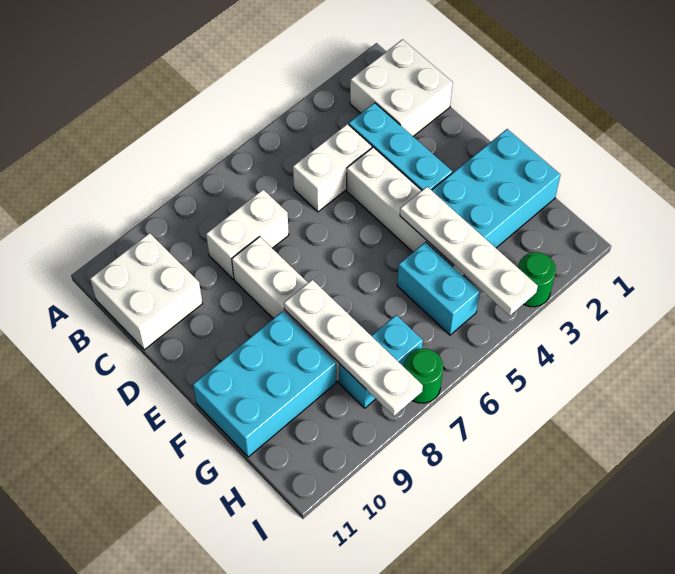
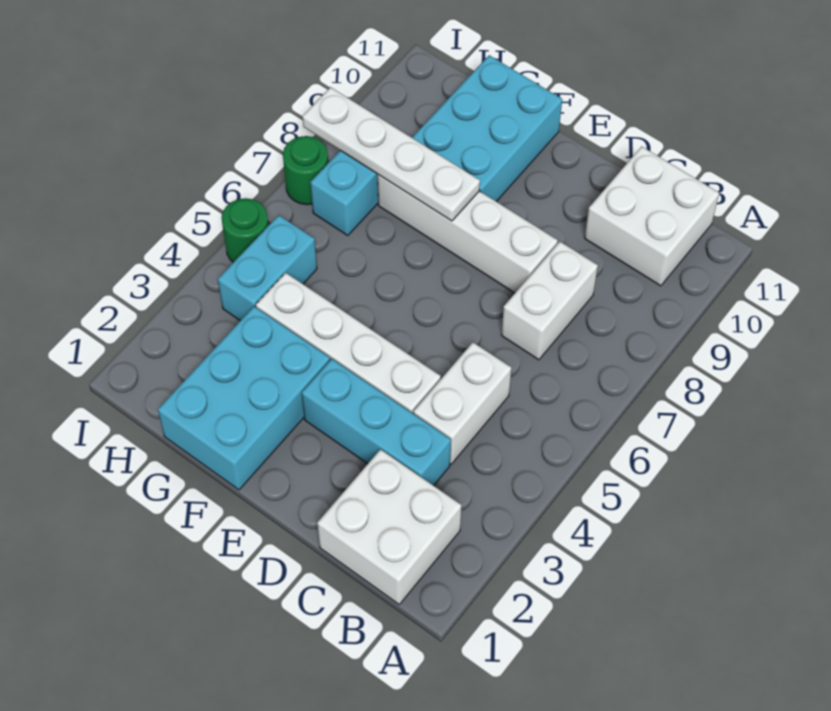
white 1x4 plate [400,187,538,316] -> none
cyan 1x2 brick [397,242,480,335] -> cyan 1x2 brick turned to [218,215,317,321]
green 1x1 round brick [518,252,556,307] -> green 1x1 round brick moved to [222,198,268,262]

